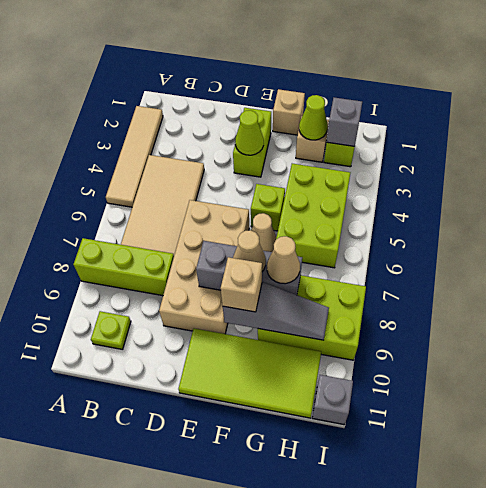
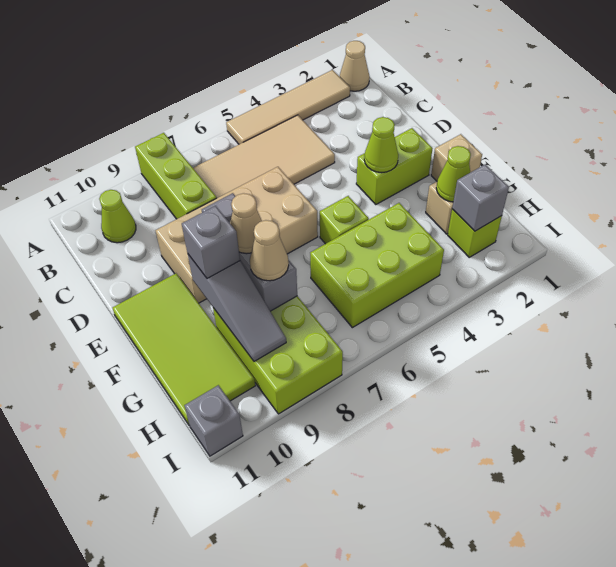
lime 1x1 plate [91,311,131,350] -> lime 1x1 cone [99,190,136,243]
tan 1x1 cone [251,213,276,252] -> tan 1x1 cone moved to [340,41,370,91]
tan 1x1 brick [221,257,262,312] -> grey 1x1 brick [182,206,240,278]

